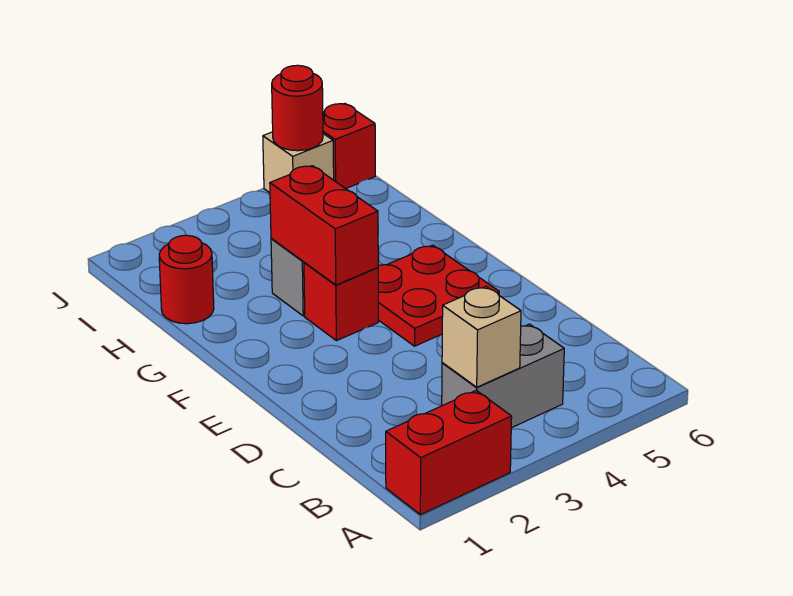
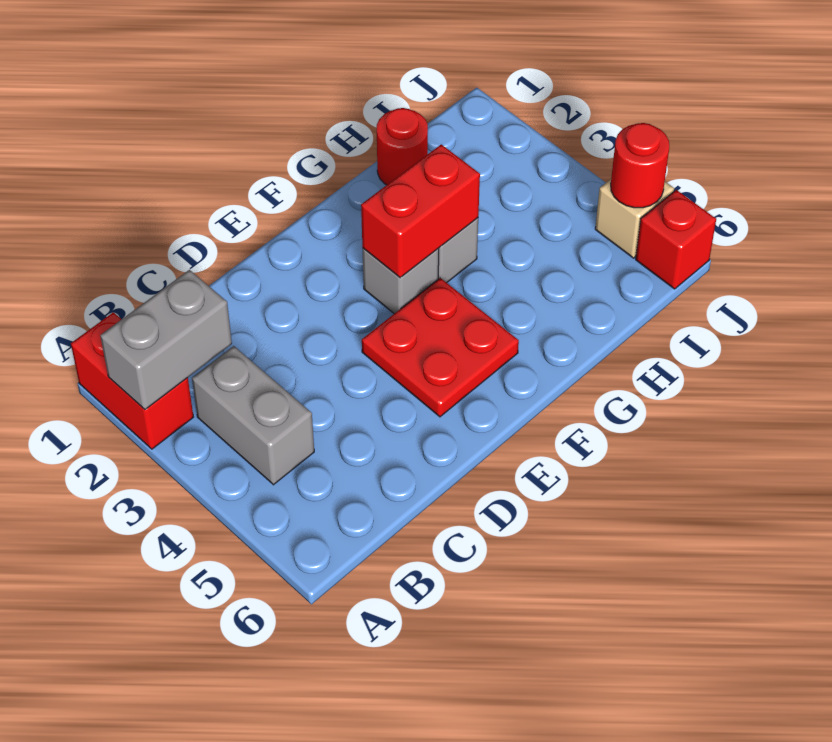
none -> grey 1x2 brick [100,270,232,409]
tan 1x1 brick [442,287,521,387] -> none
red 1x1 brick [304,262,378,341] -> grey 1x1 brick [362,248,439,314]

